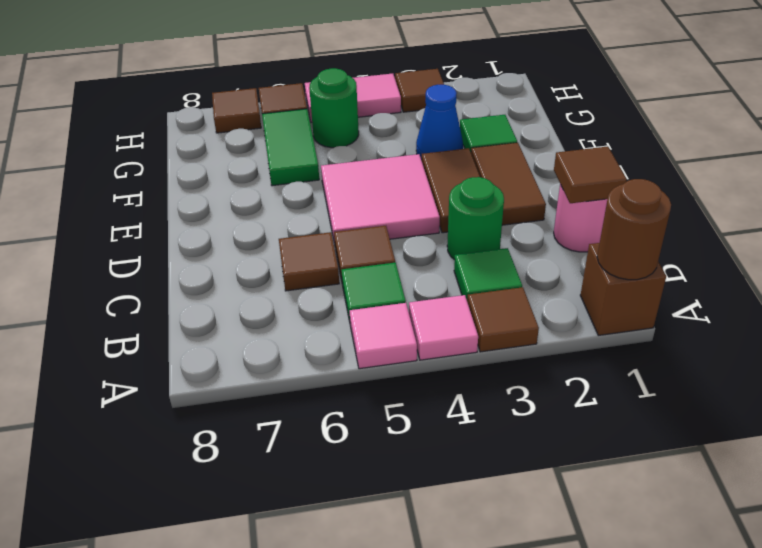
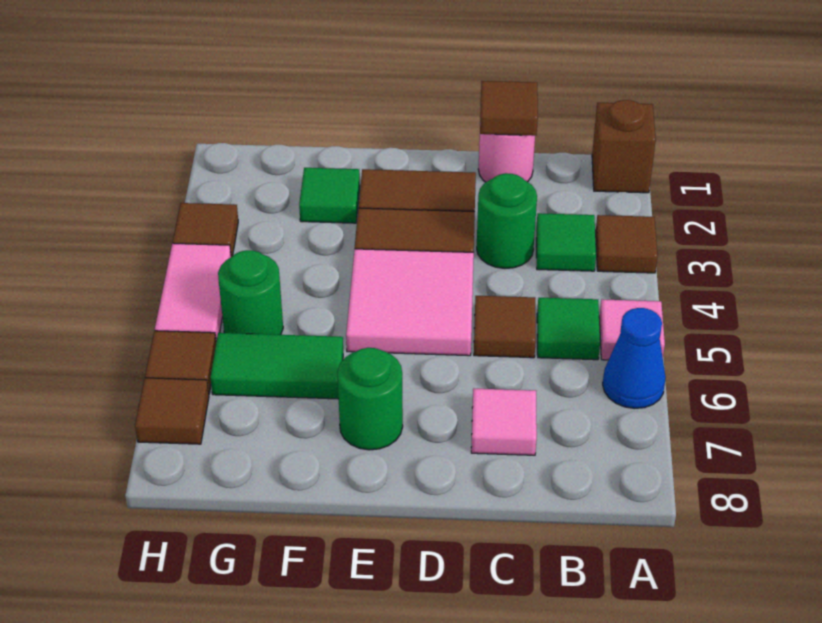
brown 1x1 round brick [597,179,671,280] -> none
pink 1x1 tile [409,295,478,360] -> pink 1x1 tile moved to [471,389,537,455]
brown 1x1 tile [279,232,339,291] -> none
none -> green 1x1 round brick [337,348,403,450]
blue 1x1 cone [416,85,463,160] -> blue 1x1 cone moved to [603,308,666,408]

